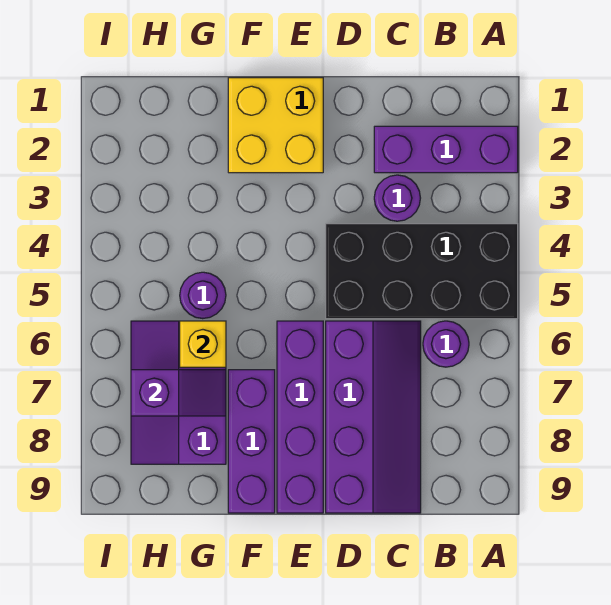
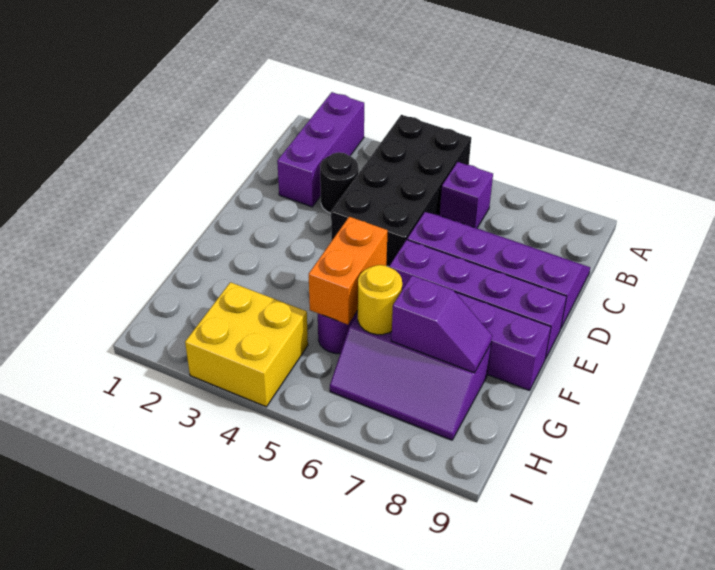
purple 1x1 round brick [423,321,469,367] -> purple 1x1 brick [440,162,493,228]
purple 1x1 round brick [374,175,420,221] -> black 1x1 round brick [320,152,359,213]
yellow 2x2 brick [228,78,323,173] -> yellow 2x2 brick moved to [185,282,308,407]
none -> orange 1x2 brick [309,217,388,325]
yellow 1x1 brick [180,321,226,367] -> yellow 1x1 round brick [358,265,402,335]
purple 1x2 slope [131,370,226,416] -> purple 1x2 slope turned to [391,276,492,373]

